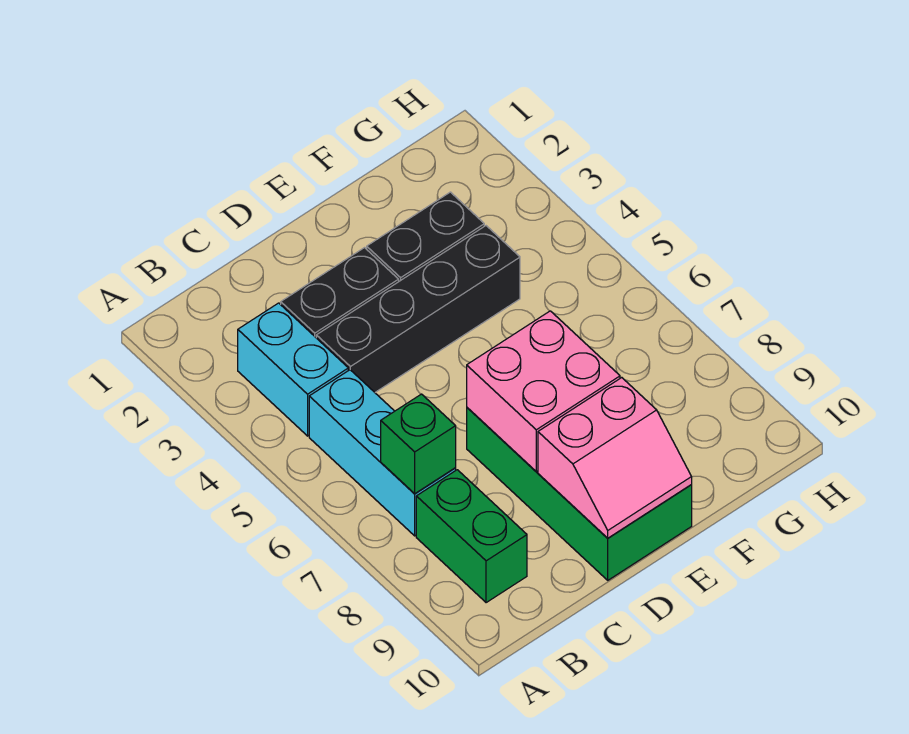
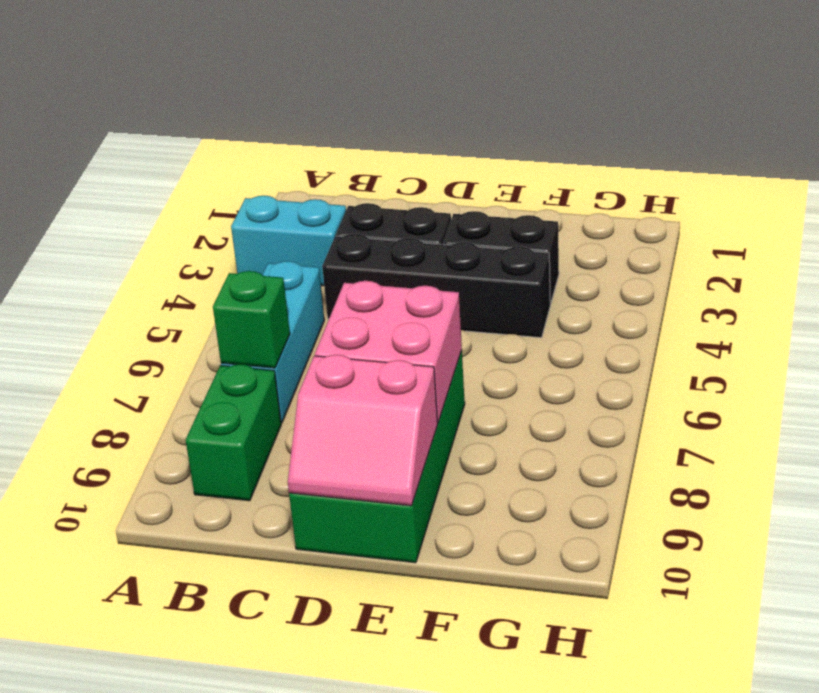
cyan 1x2 brick [238,303,348,436] -> cyan 1x2 brick turned to [231,196,346,286]

